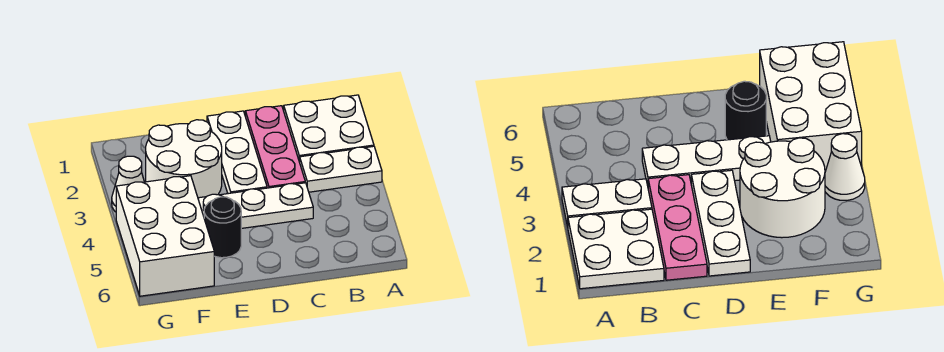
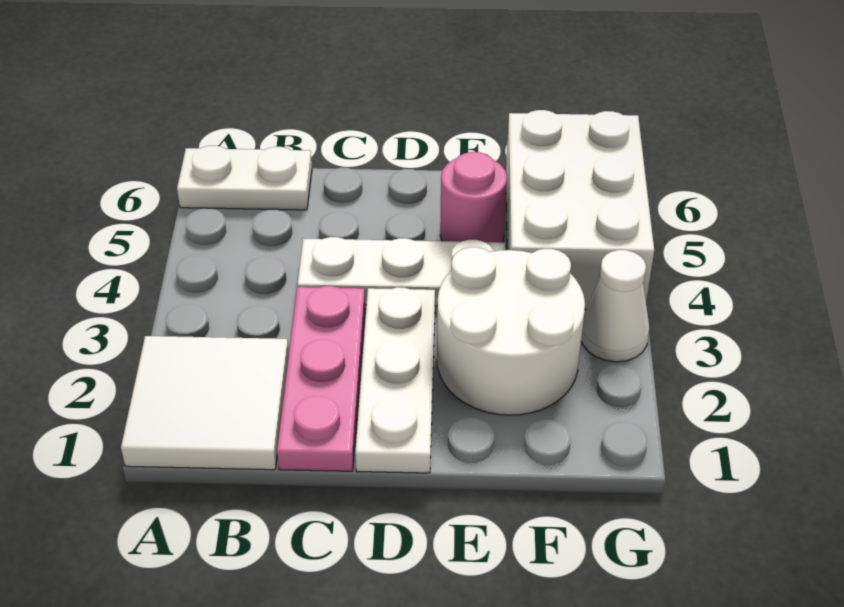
white 2x2 plate [284,95,374,162] -> white 2x2 tile [121,336,289,470]
white 1x2 plate [300,146,382,192] -> white 1x2 plate moved to [177,146,312,210]
black 1x1 round brick [204,197,241,258] -> pink 1x1 round brick [440,152,507,242]

